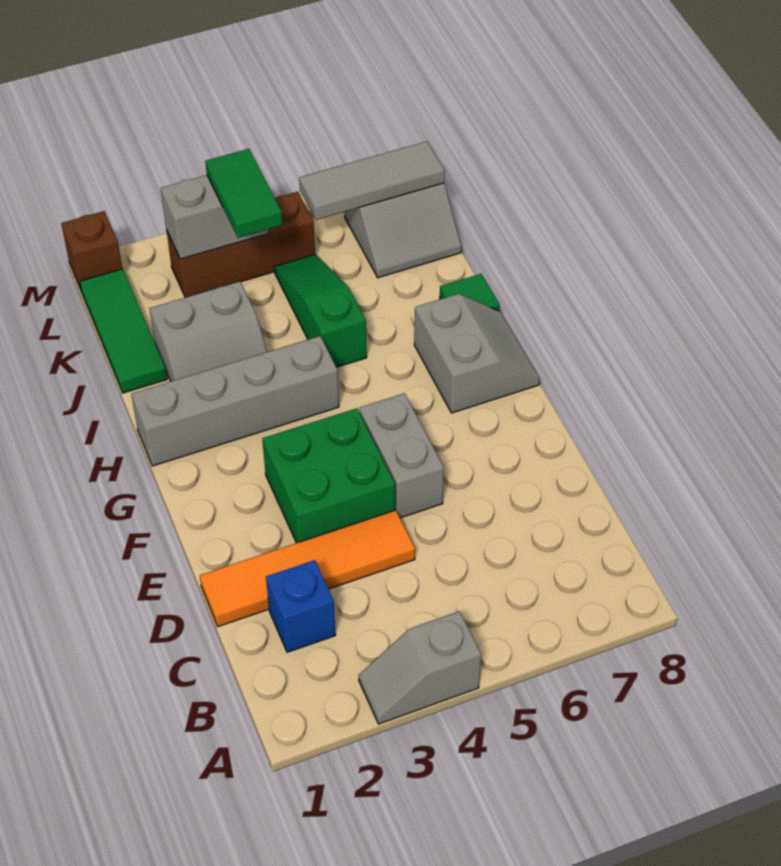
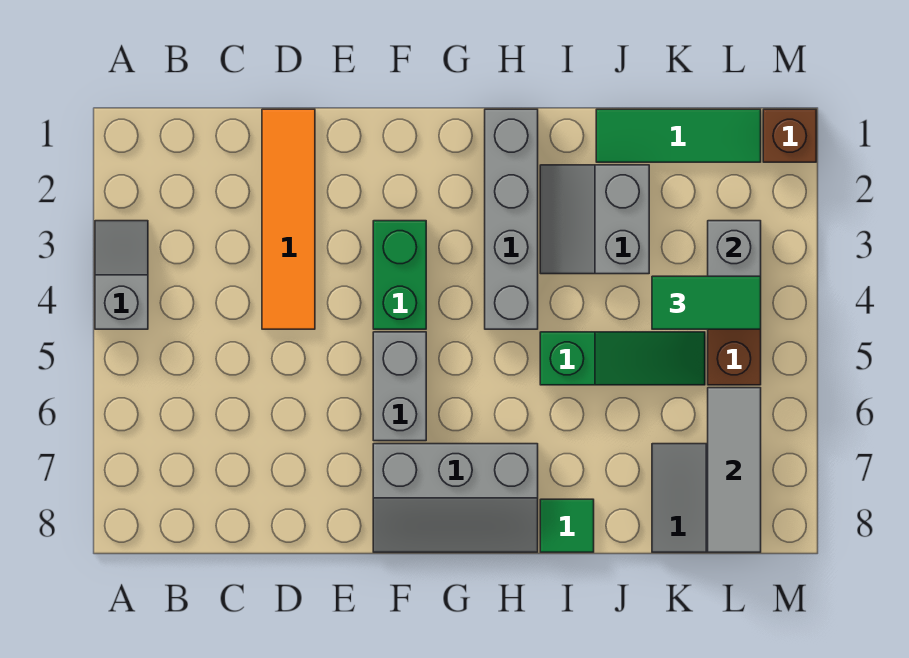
blue 1x1 brick [266,560,336,652] -> none
green 2x2 brick [262,408,395,543] -> green 1x2 brick [373,221,426,329]
grey 1x2 brick [359,393,444,518] -> grey 1x2 brick turned to [373,332,426,441]
grey 2x2 slope [414,294,540,413] -> grey 2x3 slope [373,444,538,552]

